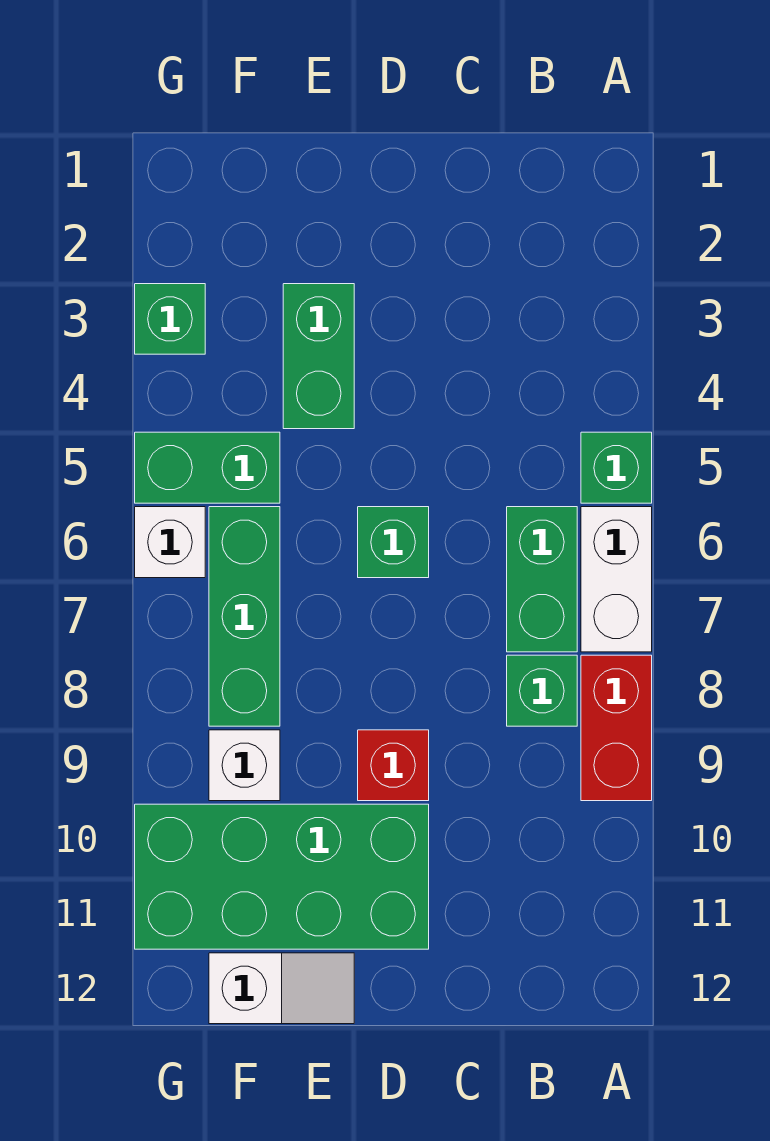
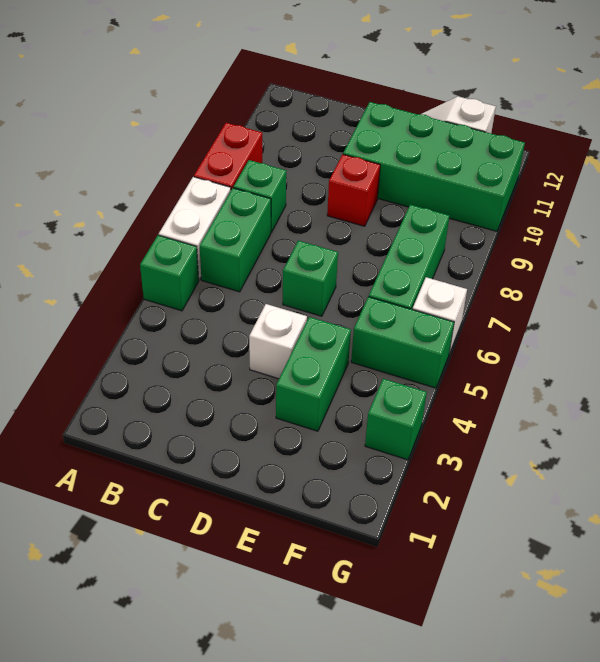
white 1x1 brick [209,730,280,801] -> white 1x1 brick moved to [249,304,307,379]

